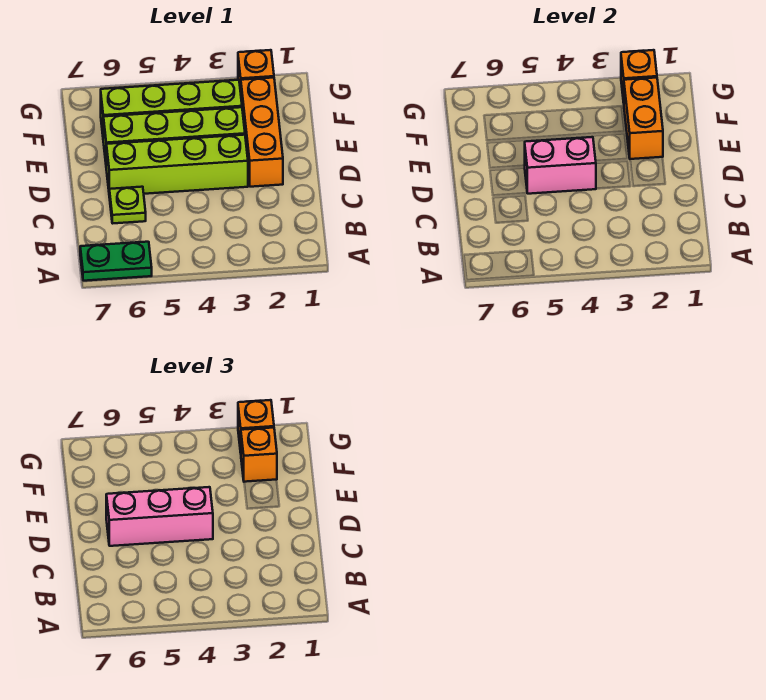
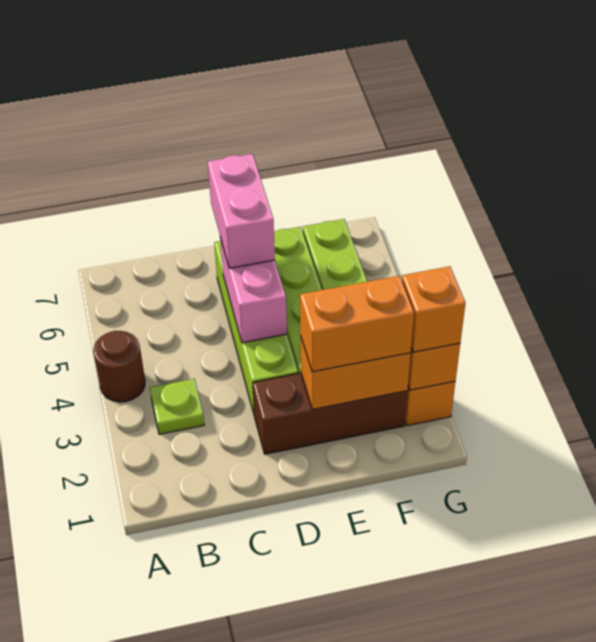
none -> brown 1x1 round brick [93,331,145,402]
green 1x2 plate [80,242,152,281] -> none
lime 1x1 plate [109,187,146,223] -> lime 1x1 plate moved to [150,379,204,434]
orange 1x3 brick [241,78,283,187] -> brown 1x3 brick [253,373,407,454]
pink 1x3 brick [106,487,213,546] -> pink 1x2 brick [208,154,275,268]
orange 1x1 brick [241,428,277,482] -> orange 1x2 brick [300,276,414,372]

